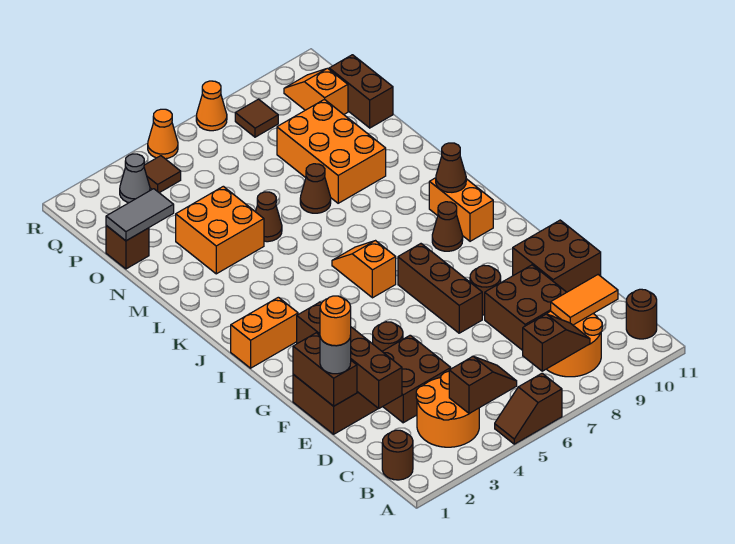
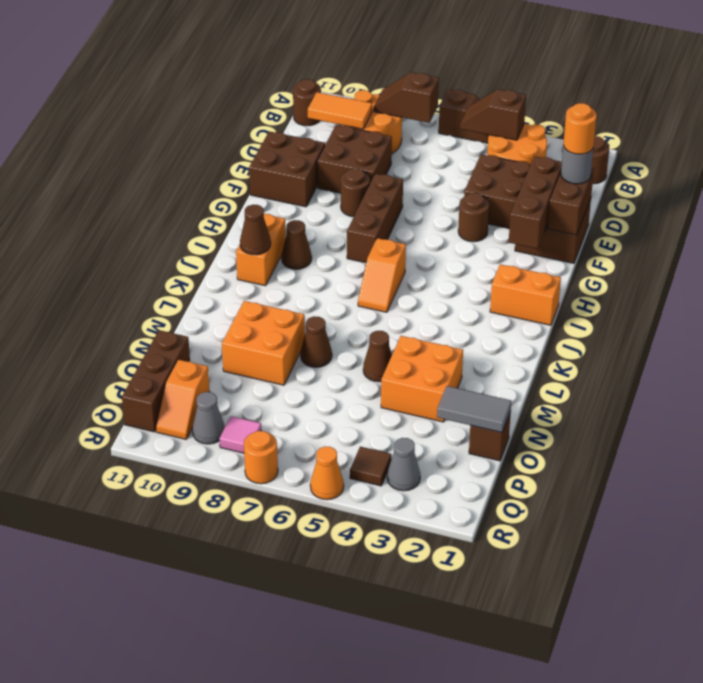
brown 1x4 brick [297,302,402,409] -> brown 1x3 brick [509,156,562,249]
orange 2x3 brick [277,99,386,203] -> orange 2x2 brick [222,301,305,385]
brown 1x2 brick [329,55,393,128] -> brown 1x3 brick [122,330,190,432]
brown 1x1 tile [235,99,278,137] -> pink 1x1 tile [219,416,261,453]
none -> grey 1x1 cone [192,392,225,444]
orange 1x1 cone [196,81,227,131] -> orange 1x1 round brick [244,431,278,484]

